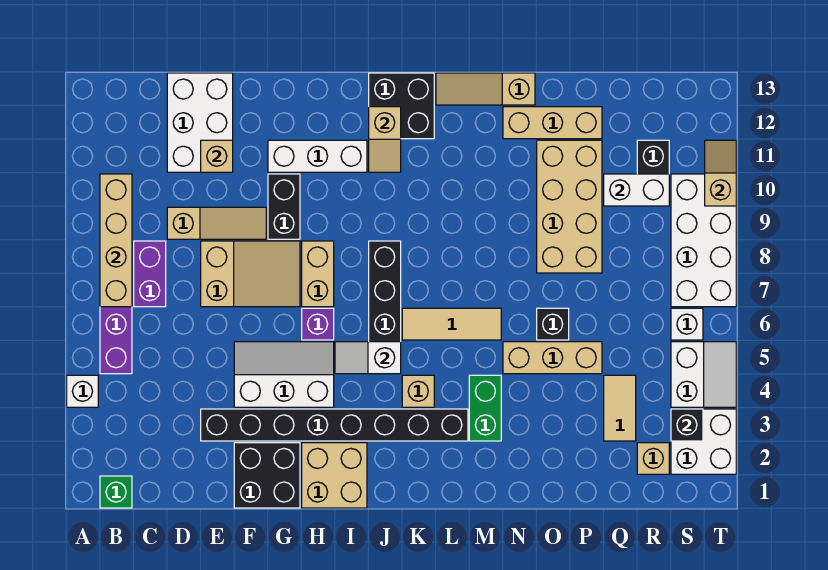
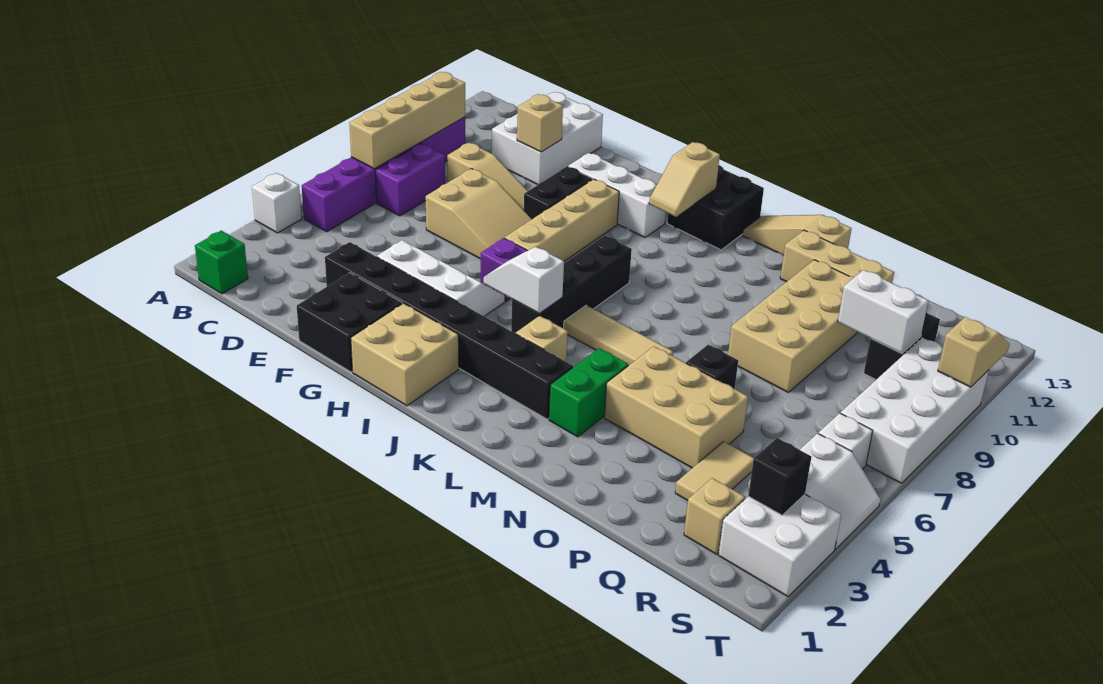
tan 1x2 brick [302,241,334,307] -> tan 1x4 brick [505,179,619,261]
tan 1x3 brick [503,342,602,374] -> tan 2x3 brick [604,346,748,468]

